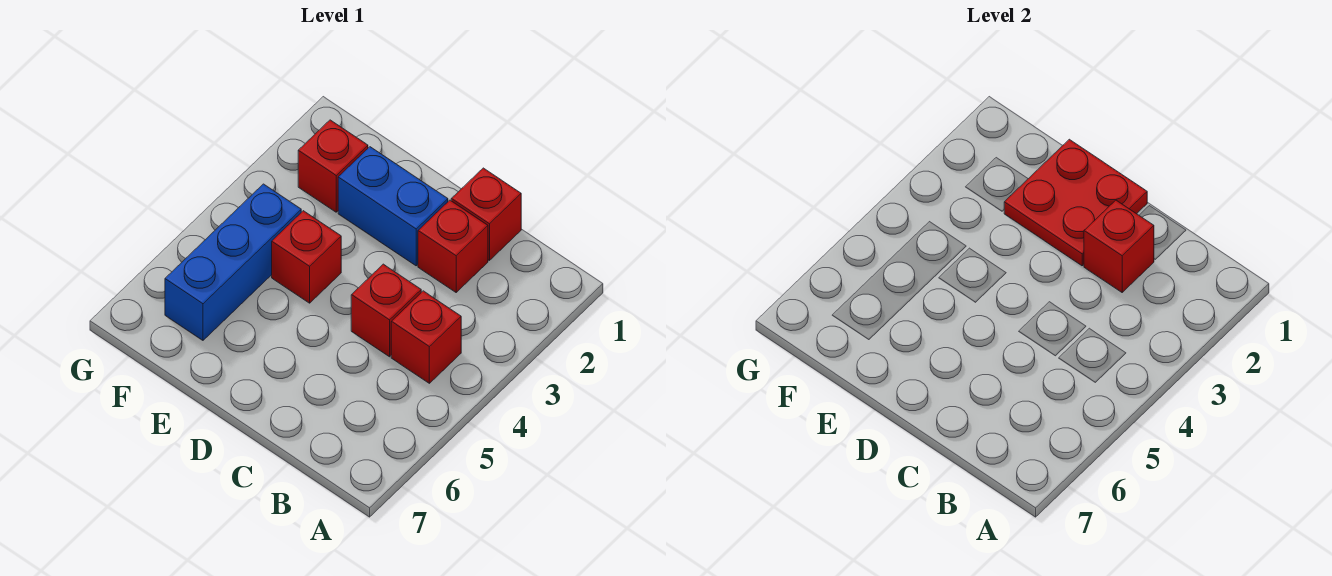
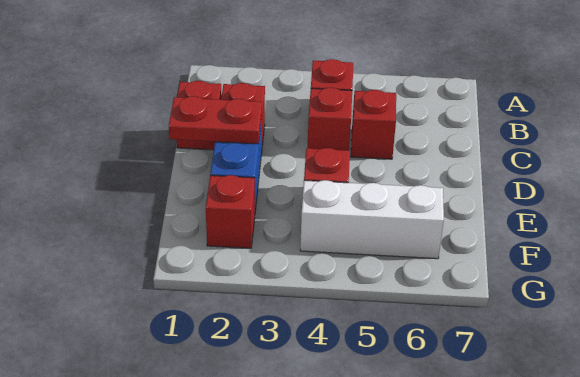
red 1x1 brick [1084,200,1154,292] -> red 1x1 brick moved to [351,90,396,159]
red 2x2 plate [1004,139,1147,266] -> red 1x2 plate [169,96,262,144]
blue 1x3 brick [165,184,301,340] -> white 1x3 brick [300,180,444,259]

